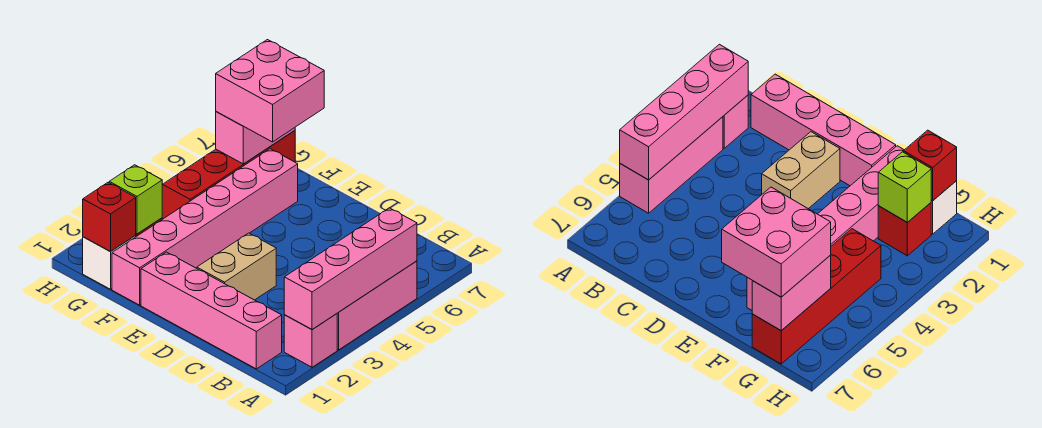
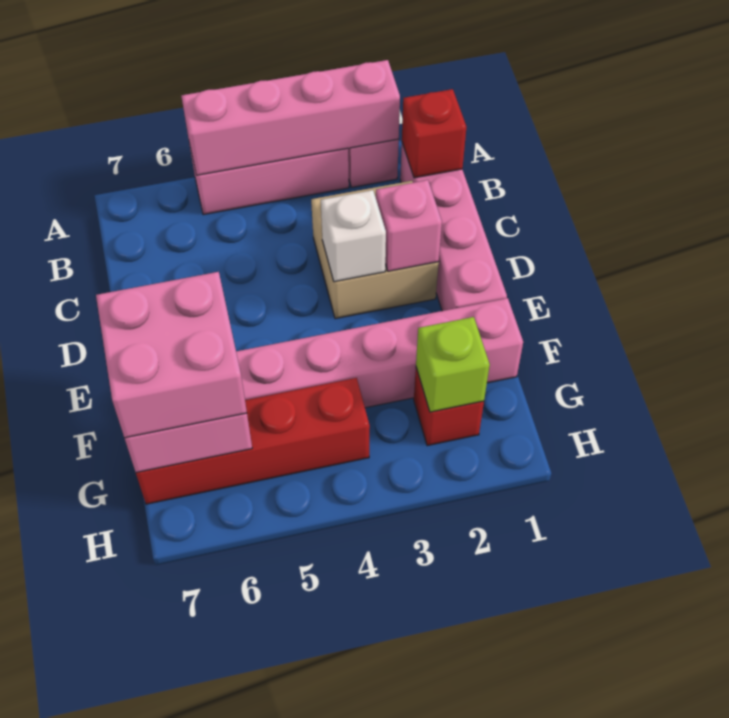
tan 1x2 brick [197,233,276,300] -> tan 2x2 brick [311,181,439,319]
none -> pink 1x1 brick [376,180,442,271]
white 1x1 brick [83,235,136,289] -> white 1x1 brick moved to [321,190,386,282]
red 1x1 brick [83,183,136,252] -> red 1x1 brick moved to [402,89,466,178]

